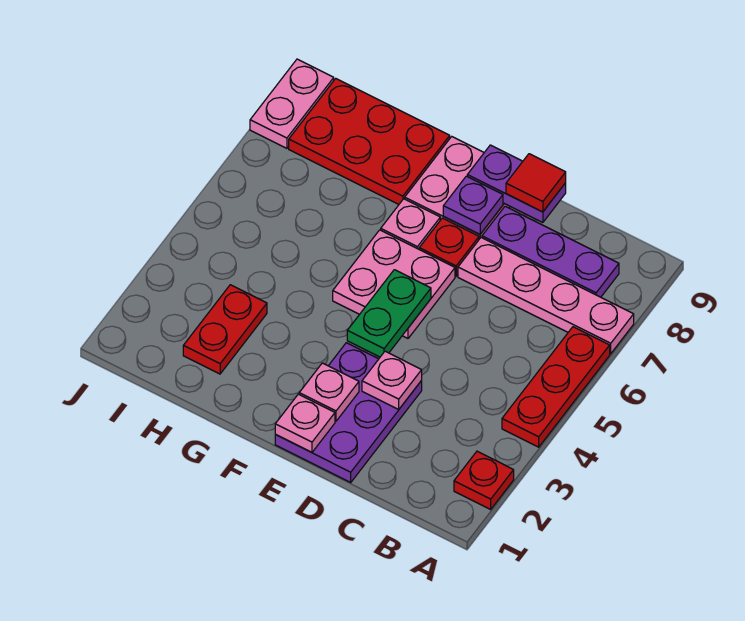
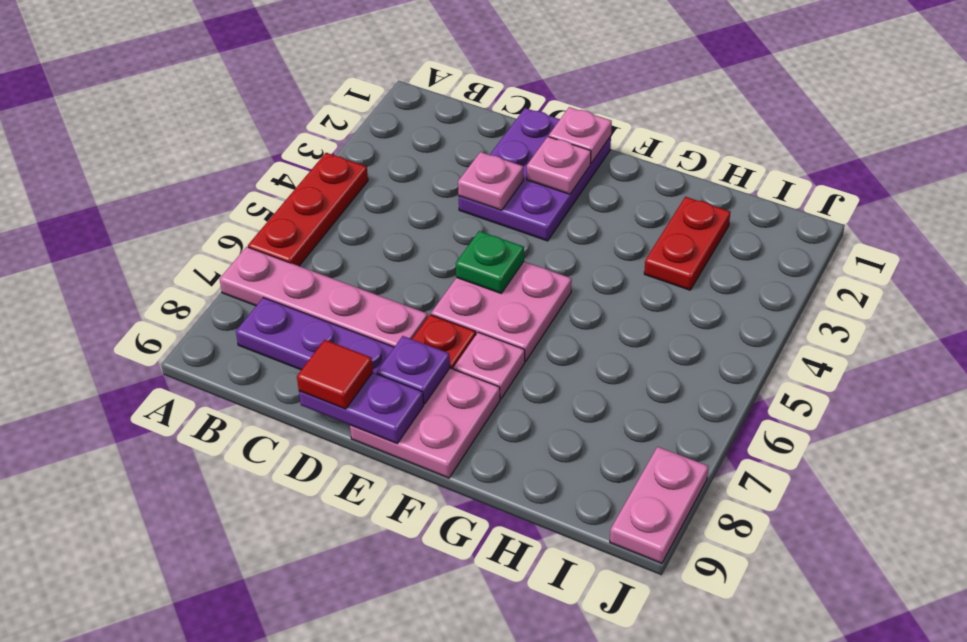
red 1x1 plate [454,451,514,509] -> none
green 1x2 plate [347,270,431,357] -> green 1x1 plate [456,231,524,293]
red 2x3 plate [289,79,450,204] -> none

